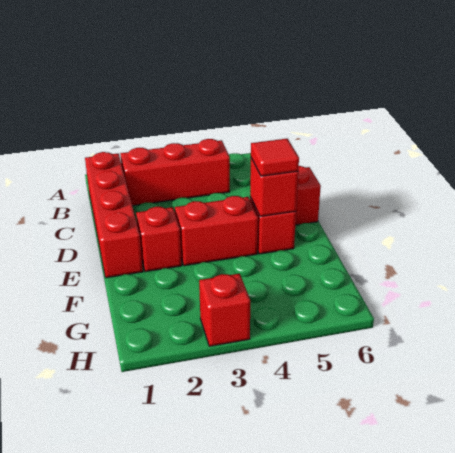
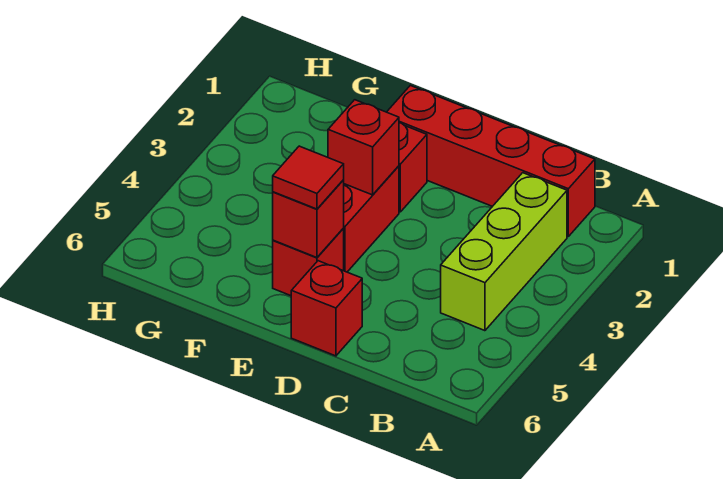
red 1x3 brick [120,139,230,206] -> lime 1x3 brick [441,173,567,331]
red 1x1 brick [199,274,250,346] -> red 1x1 brick moved to [328,100,399,195]

